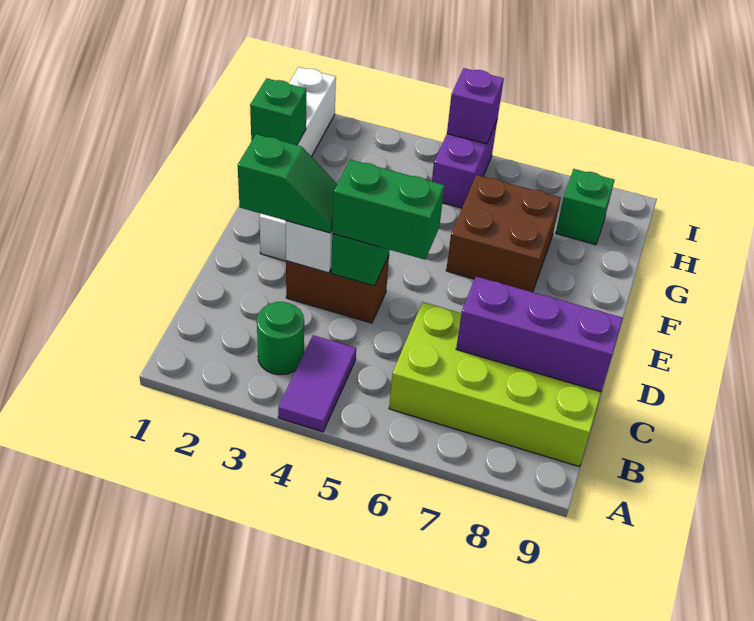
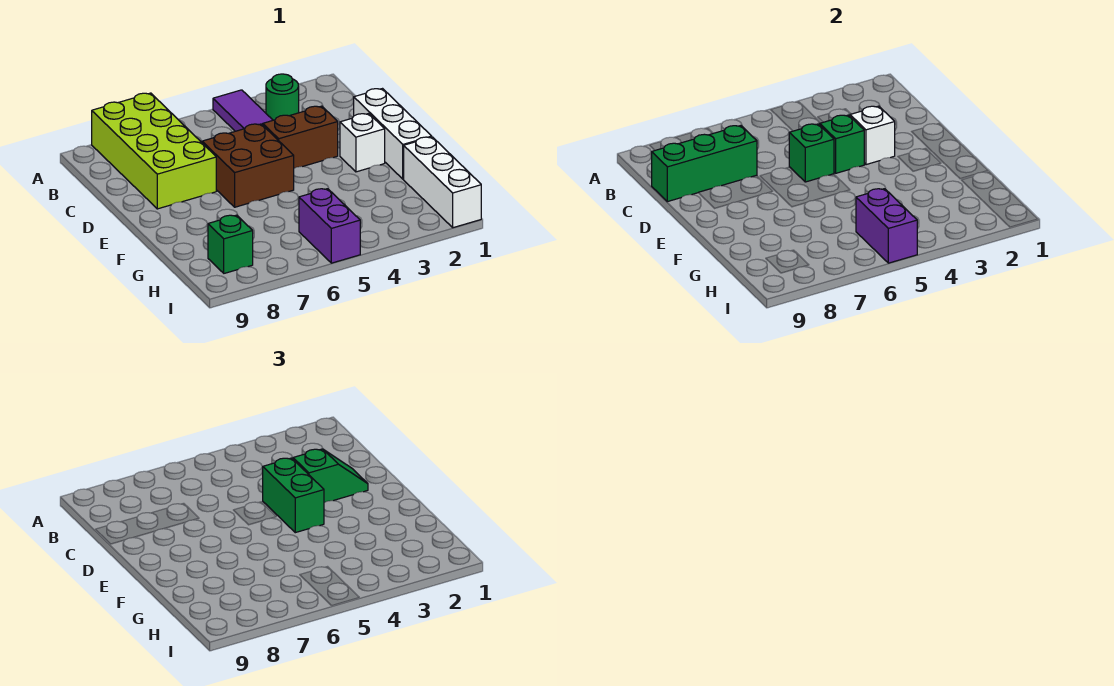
lime 2x4 brick [389,302,601,466] -> lime 2x4 brick turned to [92,93,216,209]
purple 1x3 brick [456,276,623,392] -> green 1x3 brick [652,126,757,202]
none -> white 1x3 brick [354,89,432,179]
green 1x2 slope [238,134,337,233] -> green 1x2 slope turned to [293,449,368,503]
green 1x2 brick [332,160,444,260] -> green 1x2 brick turned to [263,458,324,533]
brown 2x2 brick [446,175,561,292] -> brown 2x2 brick moved to [202,124,294,207]
green 1x1 brick [250,78,306,145] -> green 1x1 brick moved to [789,124,834,182]
purple 1x1 brick [447,68,504,144] -> purple 1x2 brick [856,189,917,263]

